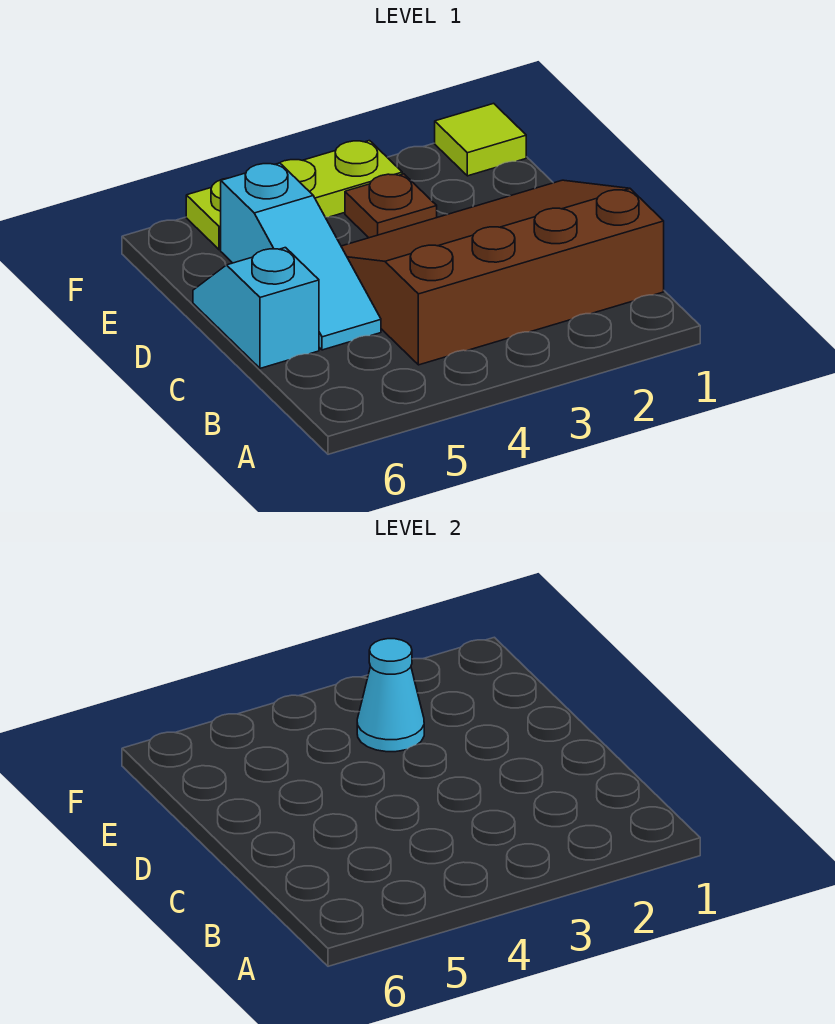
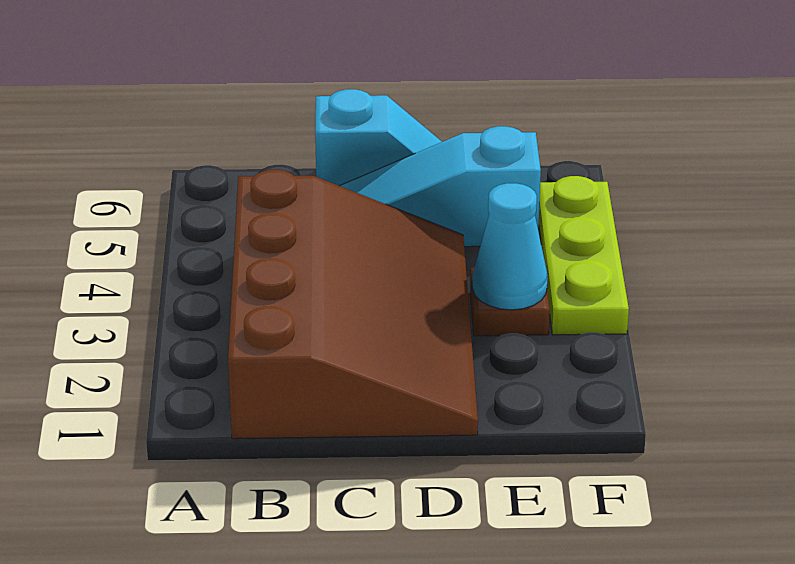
lime 1x1 tile [435,103,526,176] -> none

